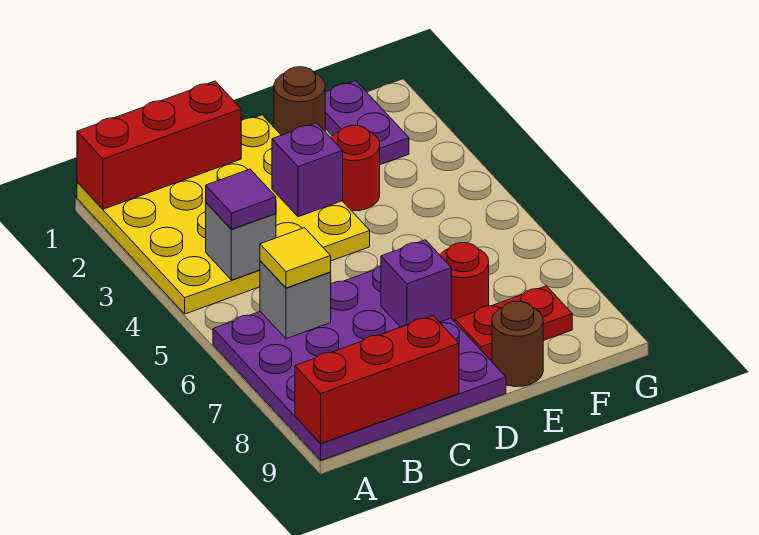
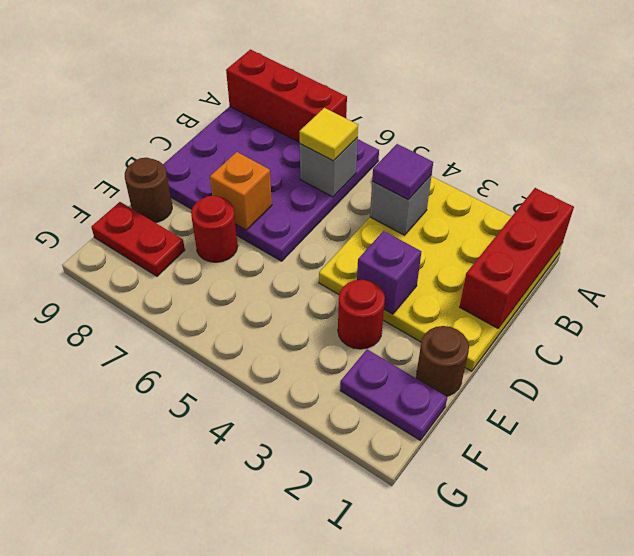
red 1x3 brick [295,316,459,444] -> red 1x3 brick turned to [226,49,347,142]
purple 1x1 brick [381,240,451,327] -> orange 1x1 brick [210,152,272,230]
red 1x2 plate [455,286,572,360] -> red 1x2 plate turned to [91,202,185,276]

